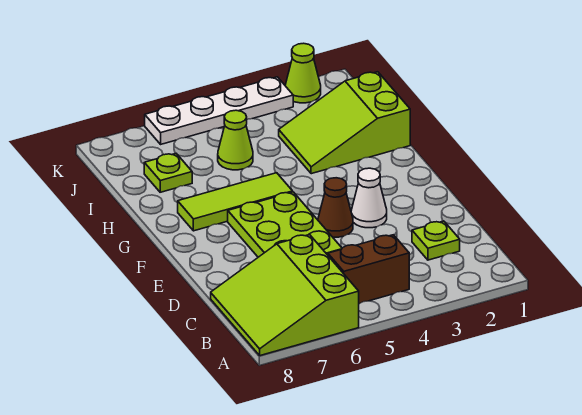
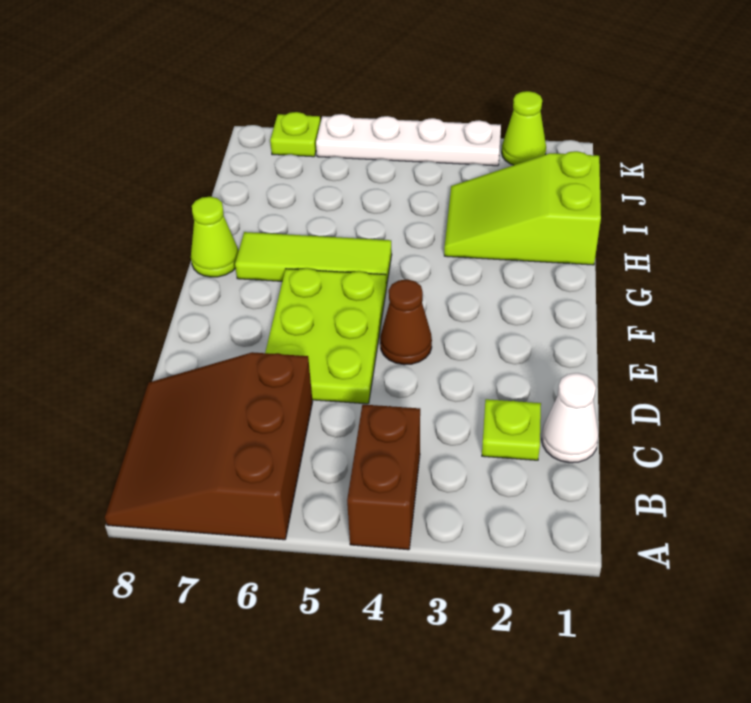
lime 3x3 slope [211,235,359,356] -> brown 3x3 slope [105,352,313,540]
brown 1x2 brick [328,235,409,304] -> brown 1x2 brick turned to [347,405,420,550]
white 1x1 cone [351,168,387,228] -> white 1x1 cone moved to [542,373,599,463]
lime 1x1 cone [218,110,253,170] -> lime 1x1 cone moved to [191,197,239,277]
lime 1x1 plate [144,153,192,192] -> lime 1x1 plate moved to [270,112,320,157]

